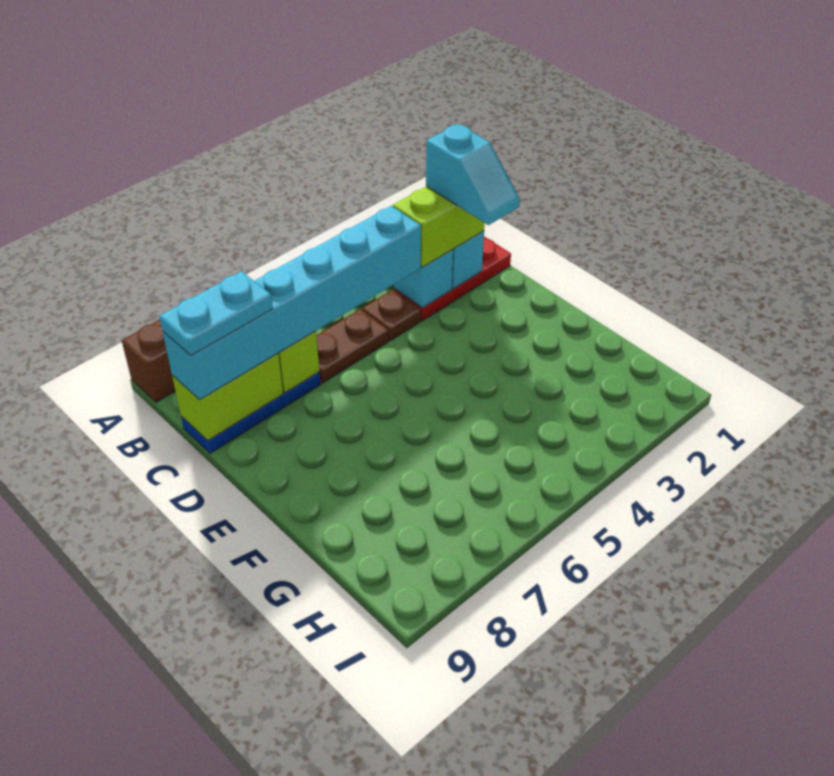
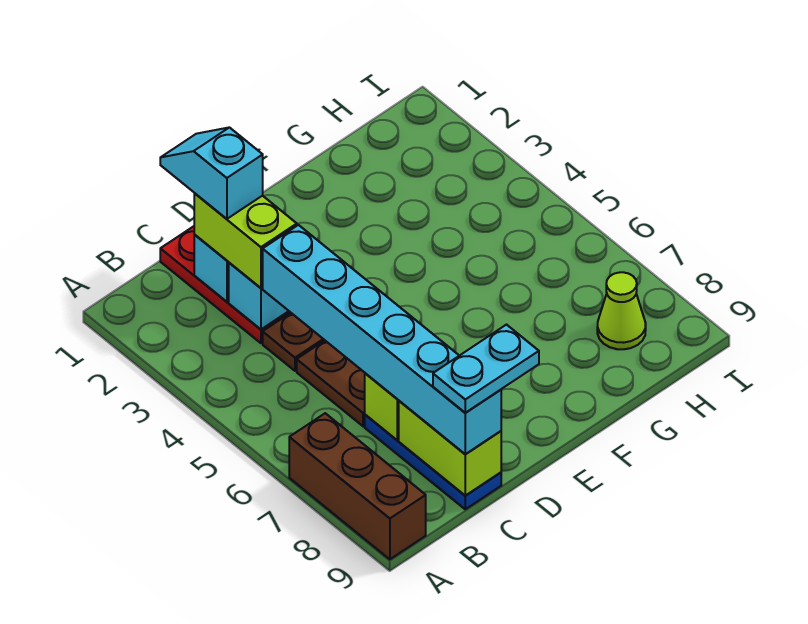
cyan 1x2 slope [426,124,520,225] -> cyan 1x2 slope turned to [160,127,263,219]
cyan 1x2 plate [159,271,273,355] -> cyan 1x2 plate turned to [433,325,539,413]
none -> lime 1x1 cone [597,272,646,349]

